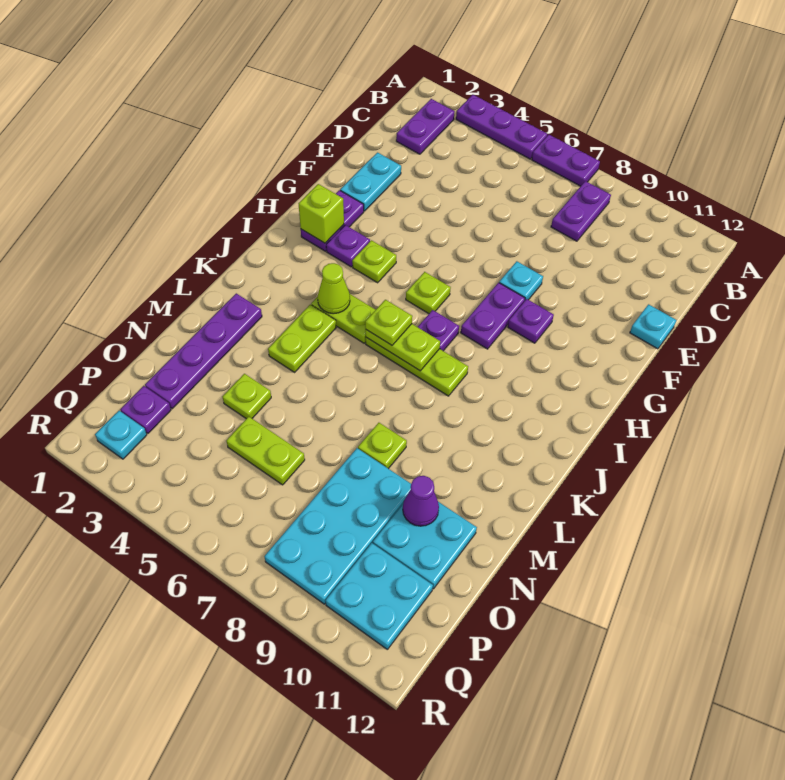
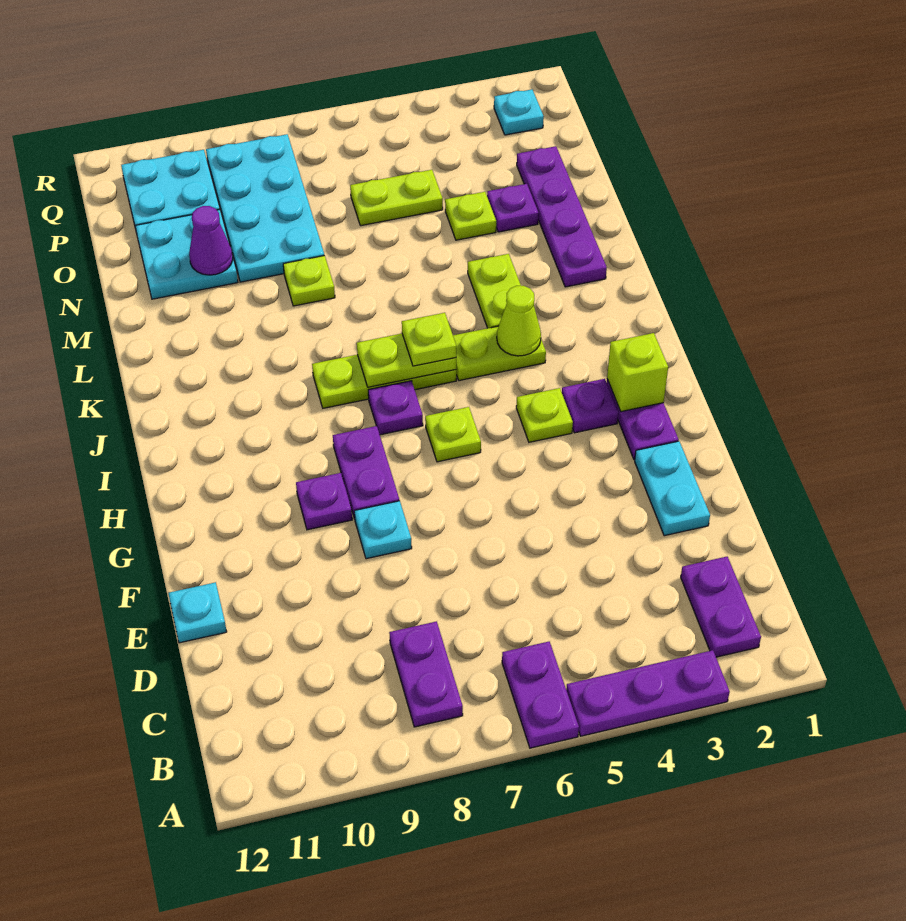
purple 1x2 plate [532,135,600,186] -> purple 1x2 plate turned to [502,642,579,748]
purple 1x1 plate [120,386,171,433] -> purple 1x1 plate moved to [487,184,539,232]

